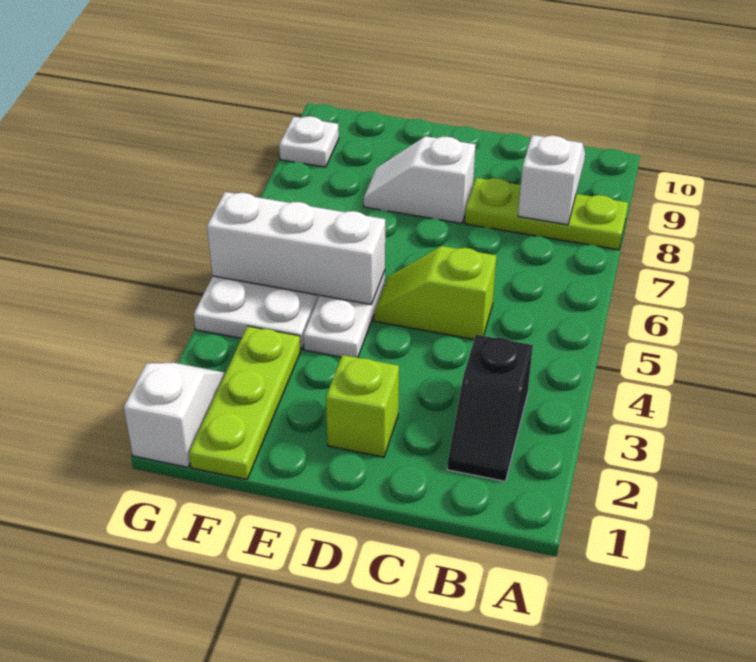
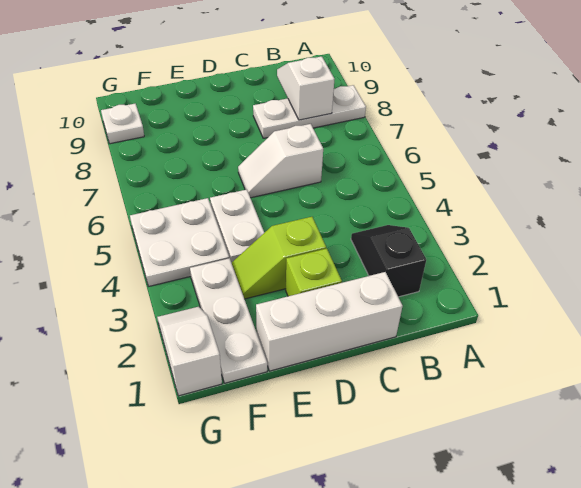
lime 1x3 plate [465,178,628,250] -> white 1x3 plate [253,85,366,138]
black 1x2 slope [447,335,533,481] -> black 1x2 slope turned to [351,225,426,297]
lime 1x2 slope [374,246,496,339] -> lime 1x2 slope moved to [232,217,326,299]
white 1x2 slope [363,136,476,223] -> white 1x2 slope moved to [238,124,323,198]
white 1x3 brick [207,192,385,305] -> white 1x3 brick moved to [256,272,403,371]
lime 1x3 plate [189,326,301,479] -> white 1x3 plate [190,258,267,383]

